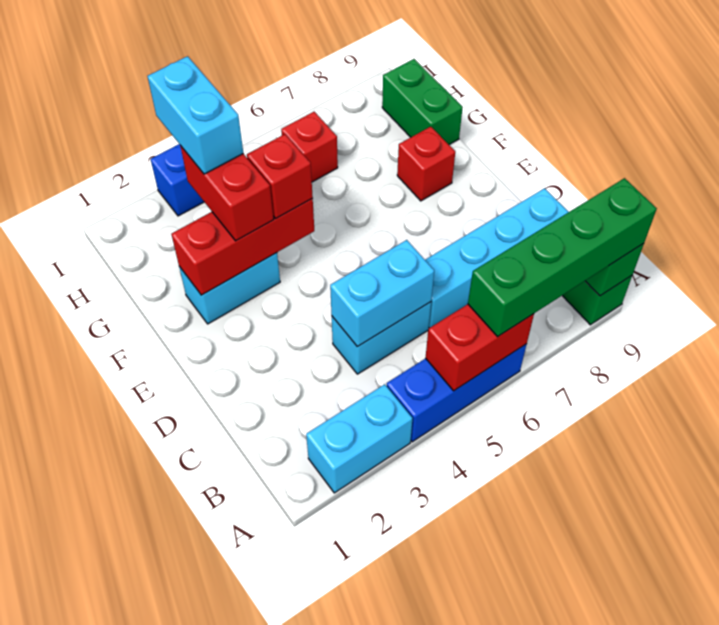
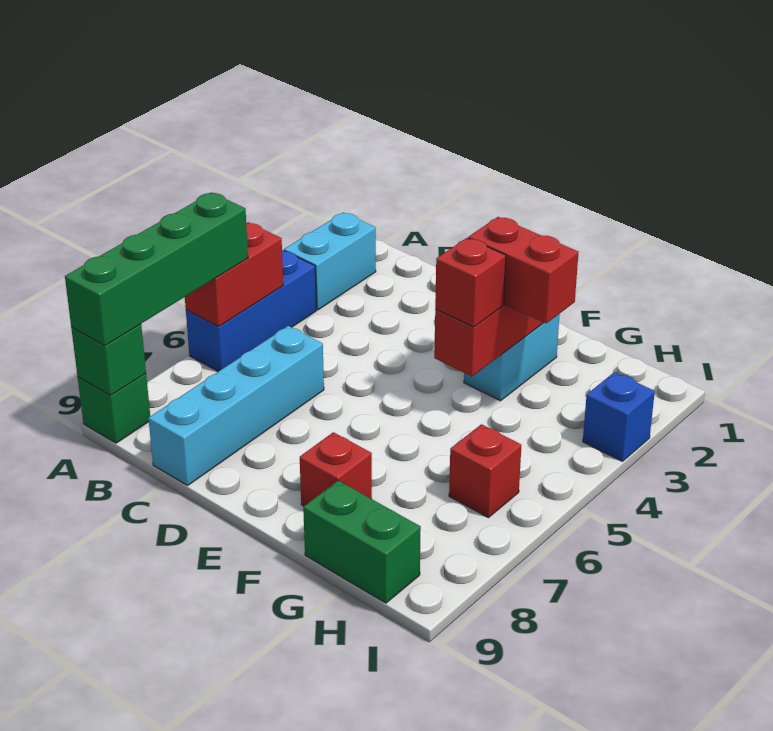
cyan 1x2 brick [332,302,431,374] -> none
cyan 1x2 brick [330,240,434,347] -> none
cyan 1x2 brick [147,56,243,174] -> none

